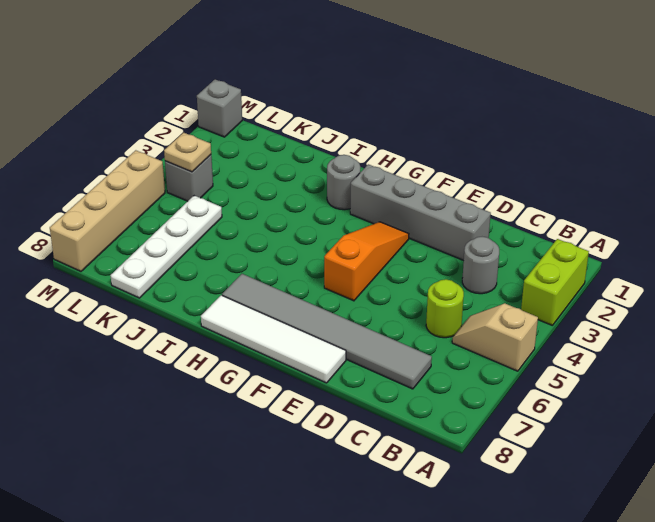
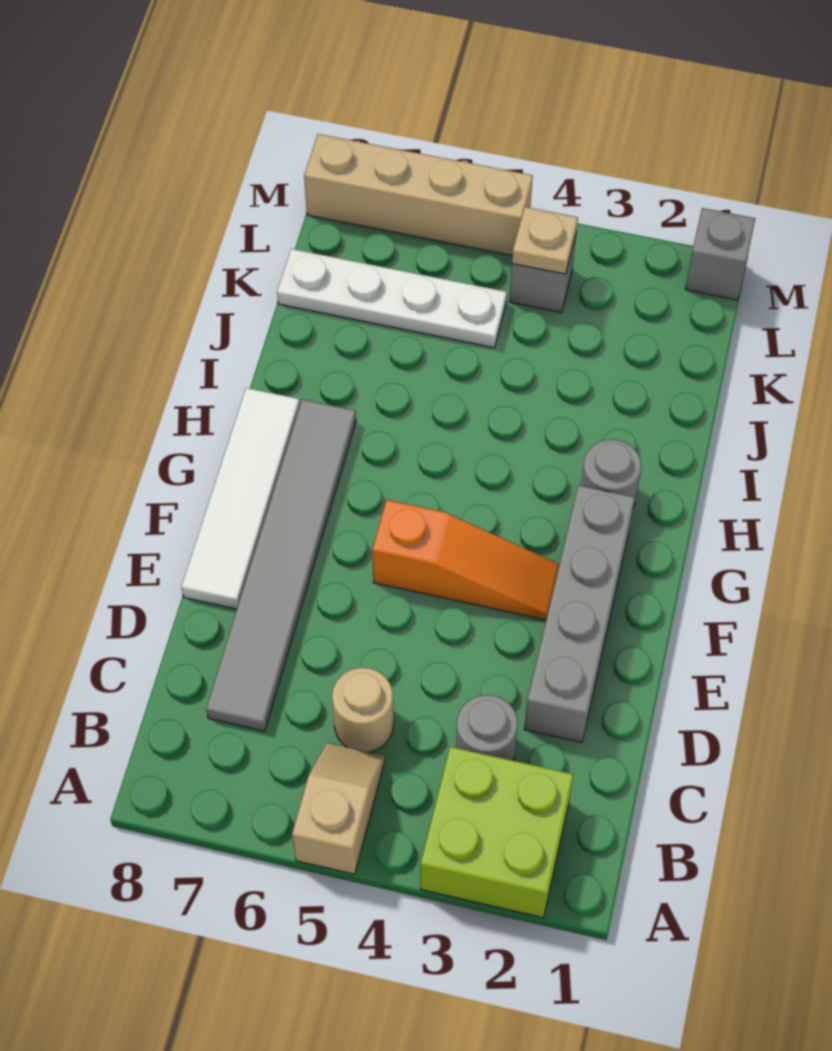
lime 1x2 brick [521,239,589,326] -> lime 2x2 brick [420,747,574,918]
lime 1x1 round brick [426,279,464,338] -> tan 1x1 round brick [332,668,394,752]

